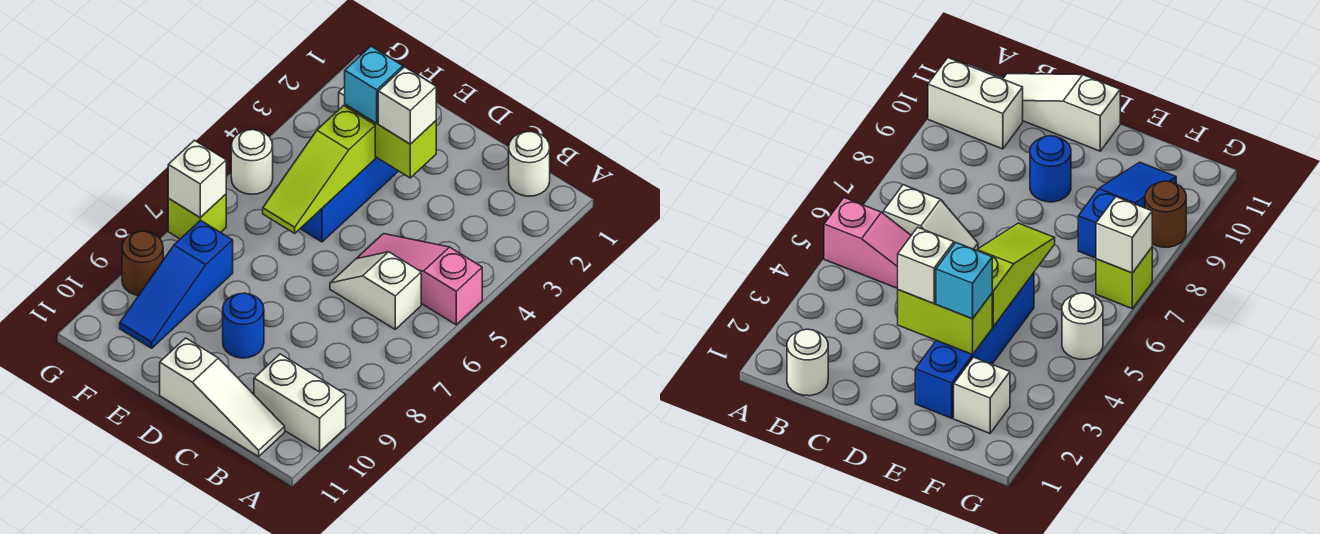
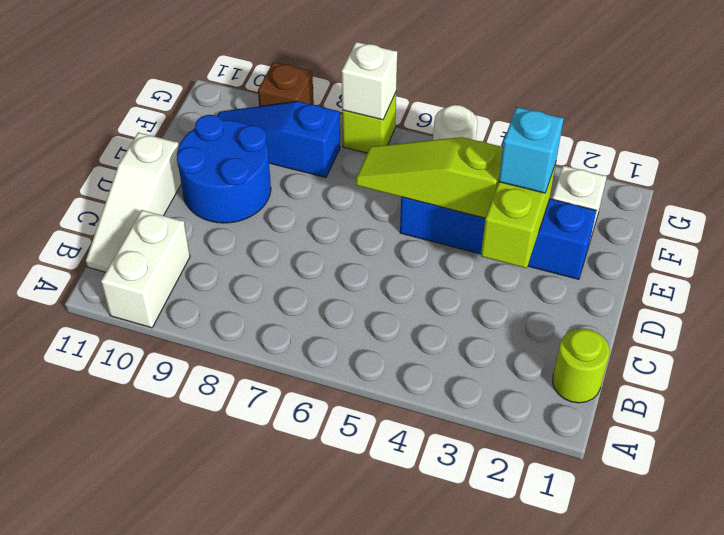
pink 1x3 slope [357,234,482,325] -> none
white 1x1 round brick [509,132,550,196] -> lime 1x1 round brick [553,328,610,403]
white 1x2 slope [330,252,421,329] -> none
white 1x1 brick [378,67,436,144] -> none
blue 1x1 round brick [223,293,264,358] -> blue 2x2 round brick [177,115,271,223]
brown 1x1 round brick [122,231,163,296] -> brown 1x1 brick [258,62,314,106]

